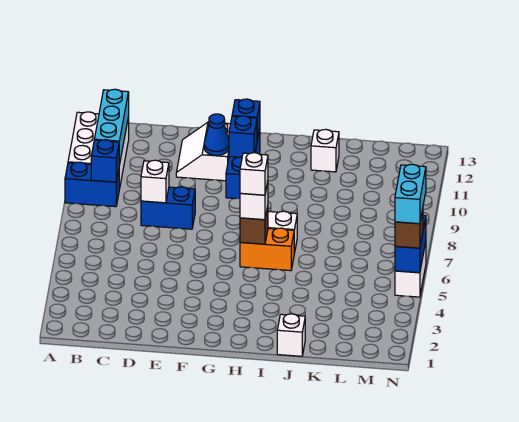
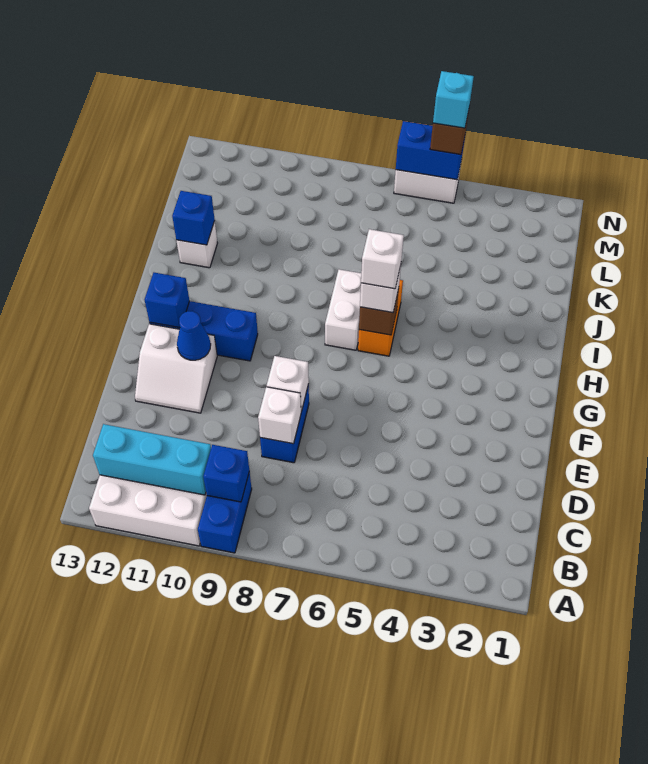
blue 1x1 brick [229,116,257,157] -> blue 1x1 brick moved to [172,191,215,245]
white 1x1 brick [277,314,305,356] -> white 1x1 brick moved to [267,356,309,412]
cyan 1x2 brick [395,164,426,224] -> cyan 1x1 brick [433,71,474,128]

